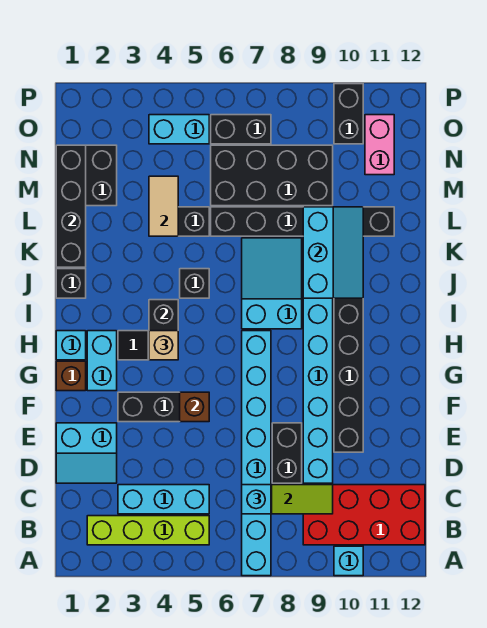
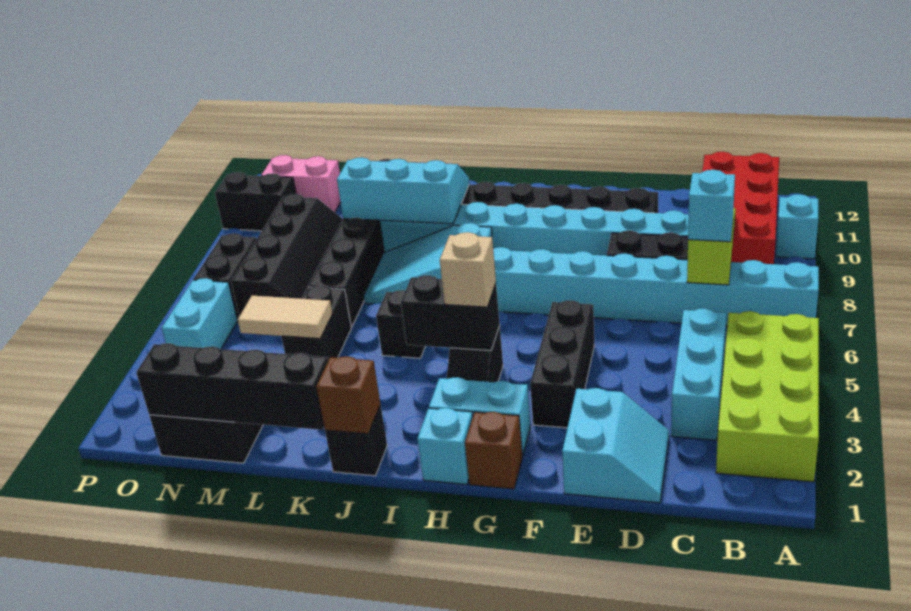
lime 1x4 brick [87,516,209,545] -> lime 2x4 brick [716,311,819,482]
brown 1x1 brick [180,392,209,422] -> brown 1x1 brick moved to [316,356,381,434]
black 2x4 brick [211,145,333,206] -> black 2x4 slope [231,194,343,316]

